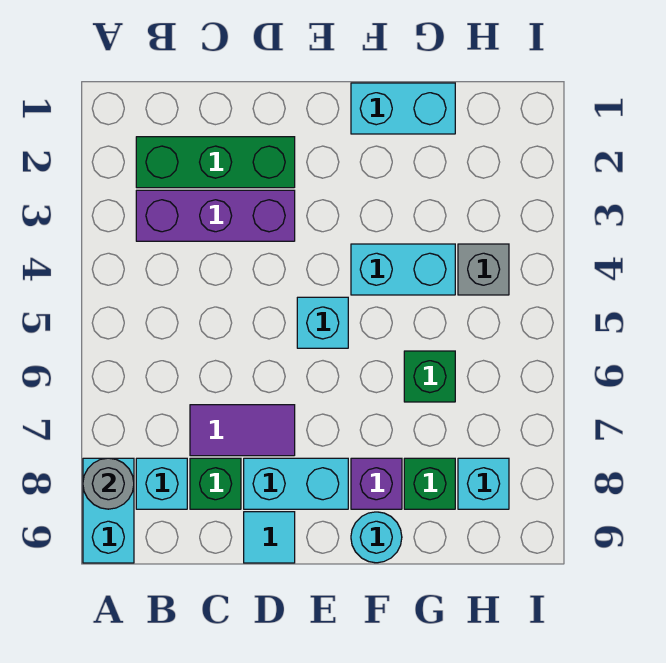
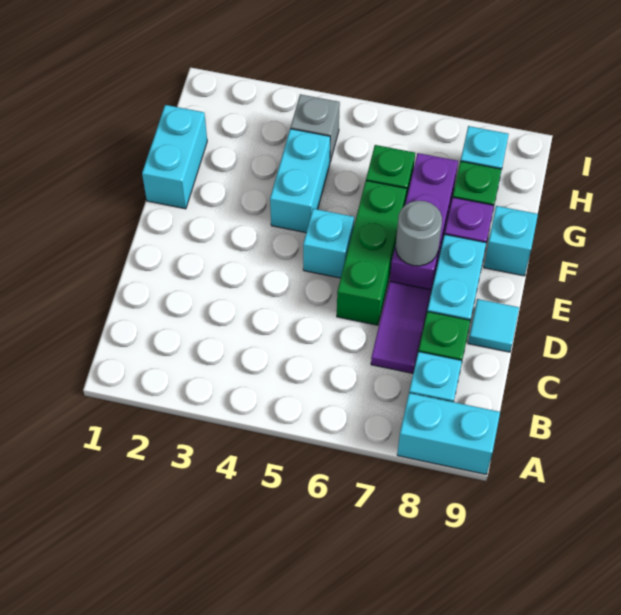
grey 1x1 round brick [83,458,134,509] -> grey 1x1 round brick moved to [396,201,442,266]
green 1x3 brick [136,137,295,188] -> green 1x3 brick moved to [337,181,407,325]
purple 1x3 brick [136,190,295,241] -> purple 1x3 brick moved to [390,153,458,291]
cyan 1x1 round brick [351,512,402,563] -> cyan 1x1 brick [484,206,538,276]

